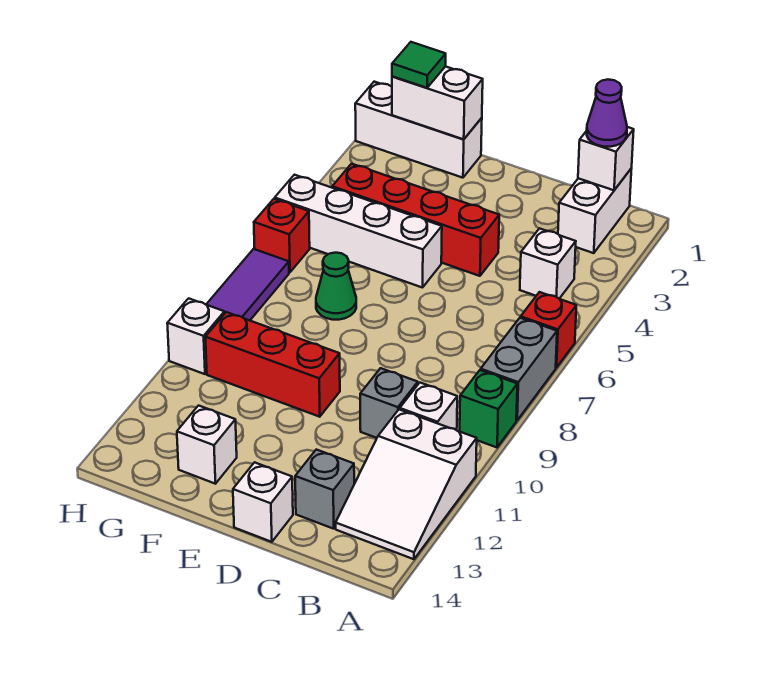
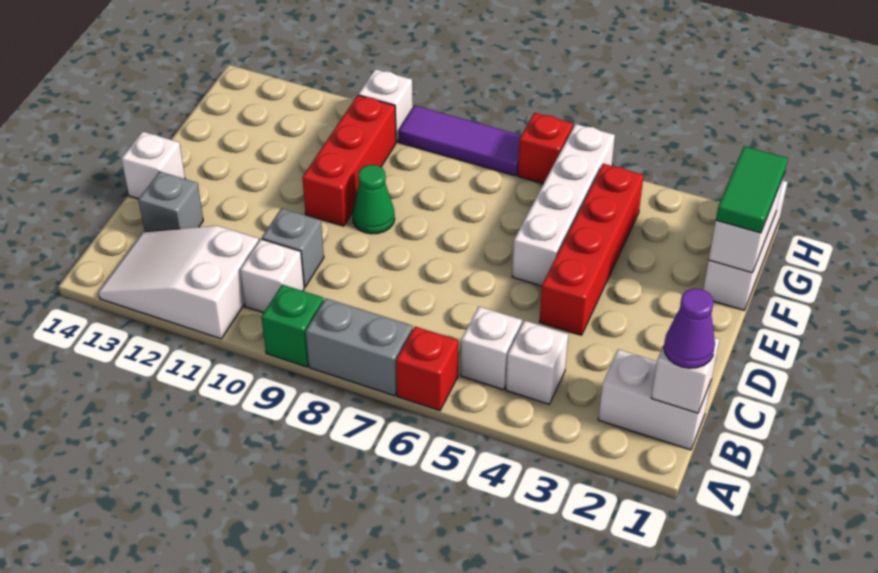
green 1x1 cone [316,253,356,320] -> green 1x1 cone moved to [352,165,395,234]
white 1x1 brick [177,406,237,484] -> white 1x1 brick moved to [461,307,522,390]
green 1x1 tile [392,42,446,88] -> green 1x2 tile [716,146,788,233]

